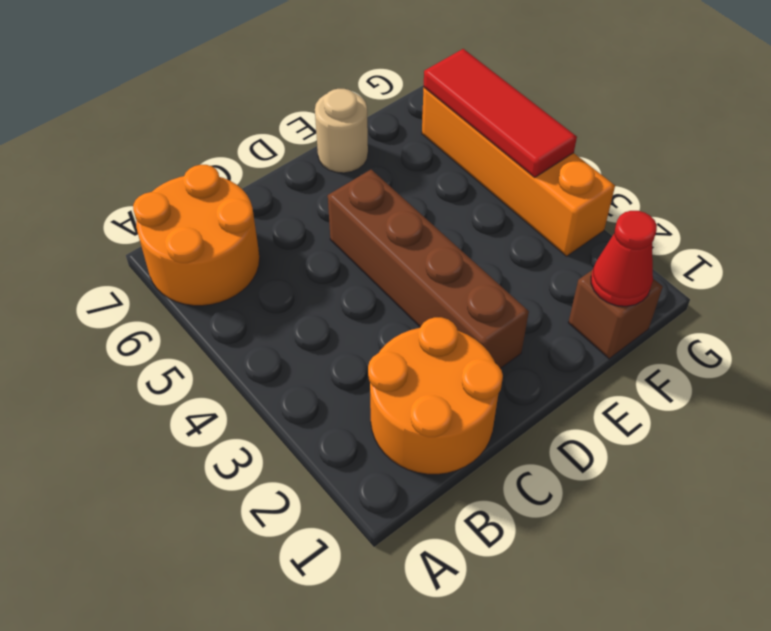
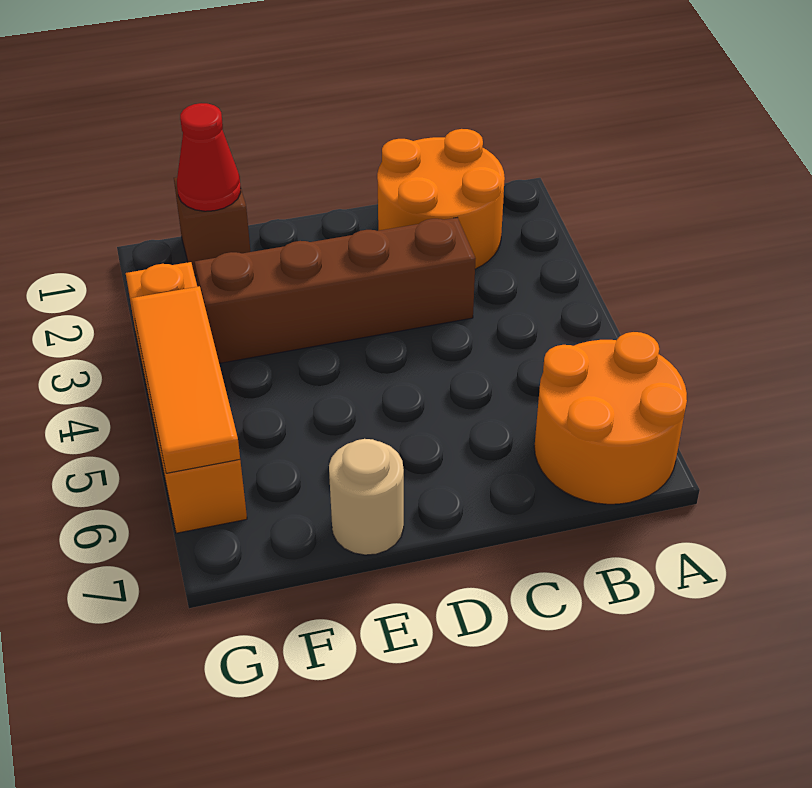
brown 1x4 brick [328,170,529,369] -> brown 1x4 brick turned to [195,218,476,363]
red 1x3 tile [424,49,577,177] -> orange 1x3 tile [131,286,240,473]

